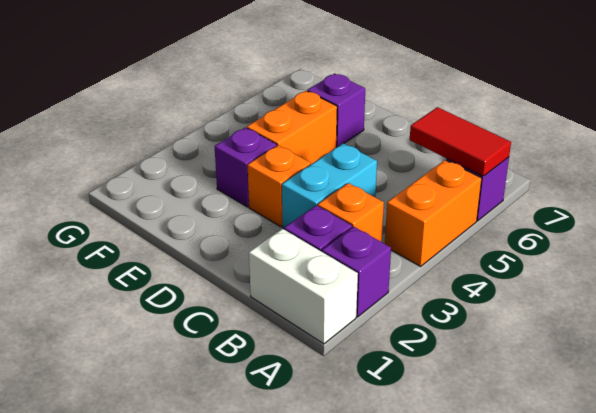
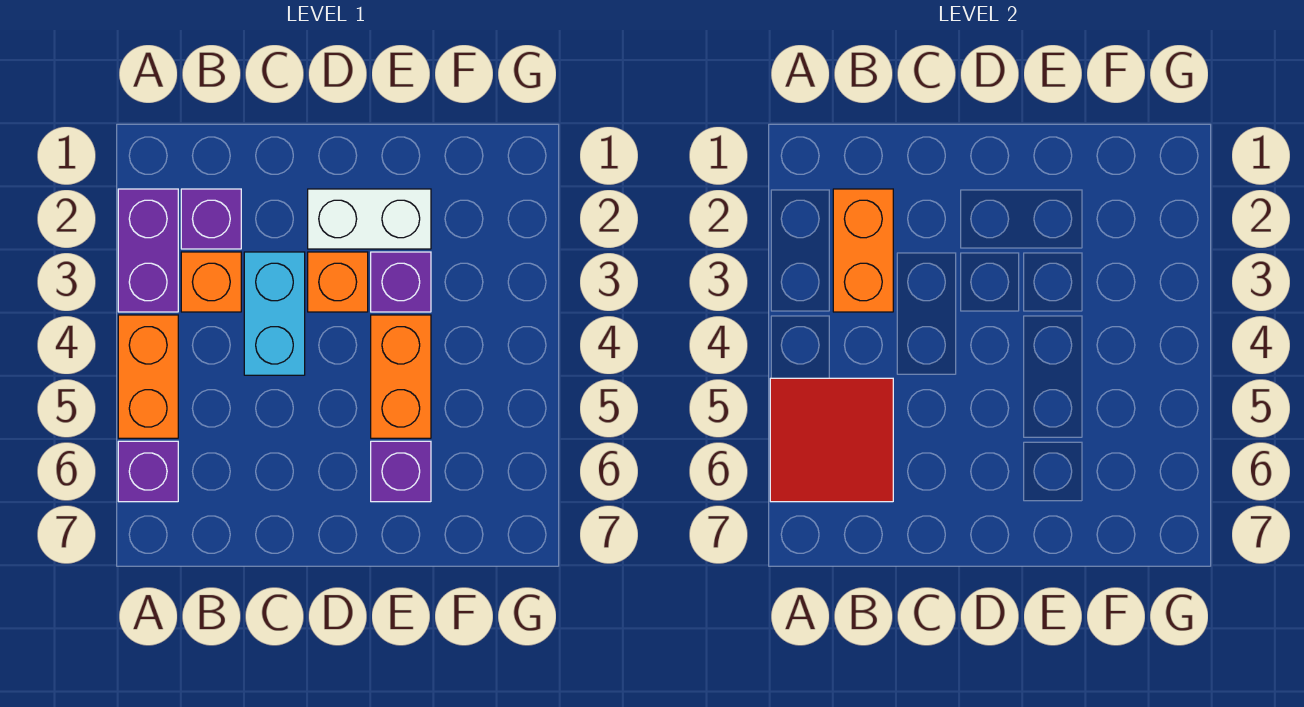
white 1x2 brick [249,229,358,344] -> white 1x2 brick moved to [308,189,431,249]
purple 1x1 brick [322,227,391,317] -> purple 1x2 brick [118,189,178,312]
red 1x2 tile [410,107,511,176] -> red 2x2 tile [770,378,893,502]
none -> orange 1x2 brick [833,189,893,312]

